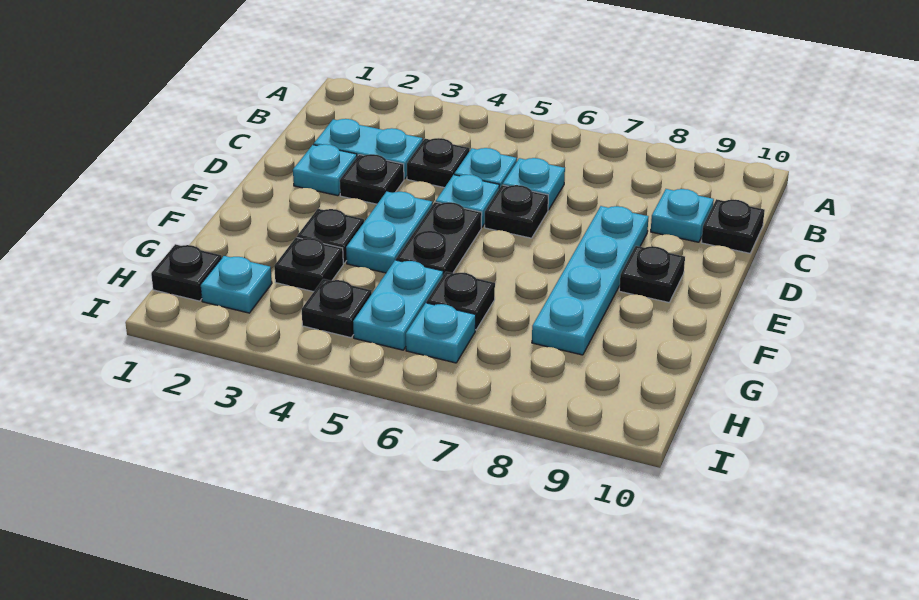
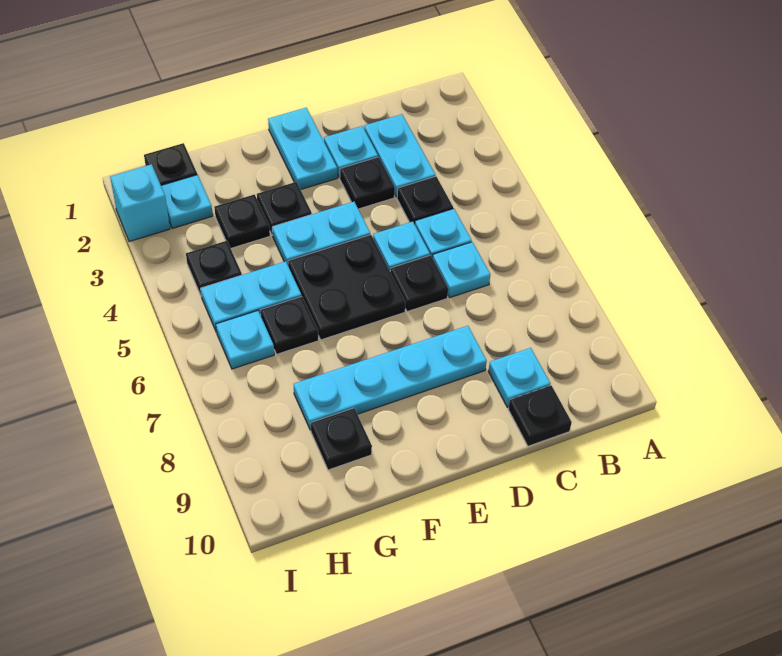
none -> cyan 1x2 plate [268,108,337,190]
black 1x2 plate [396,202,482,275] -> black 2x2 plate [288,235,406,340]
black 1x1 plate [619,246,685,302] -> black 1x1 plate moved to [311,408,372,470]
none -> cyan 1x1 brick [110,164,170,242]

